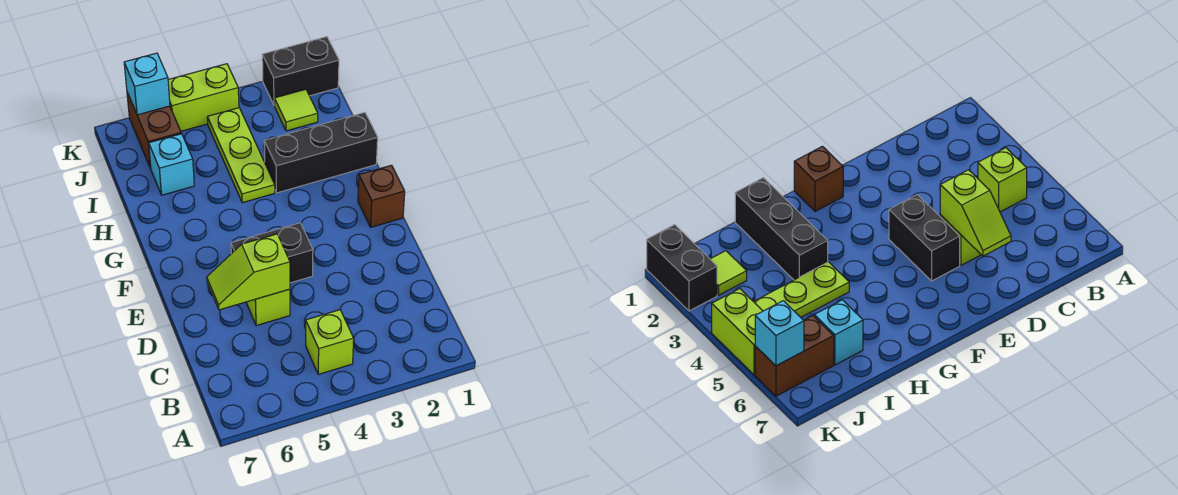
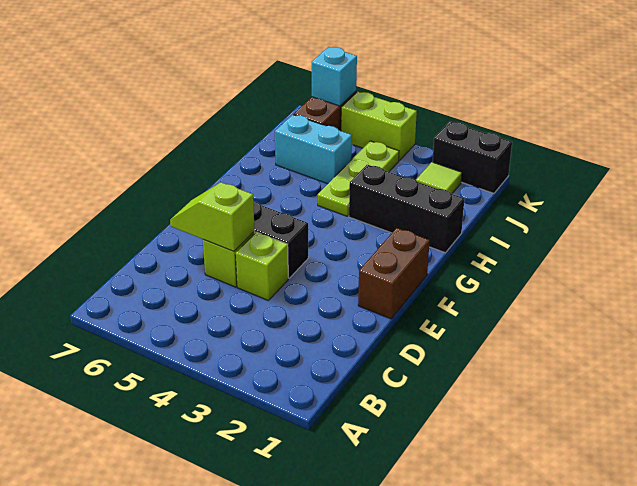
lime 1x1 brick [306,310,354,374] -> lime 1x1 brick moved to [236,232,288,301]
brown 1x1 brick [358,165,405,227] -> brown 1x2 brick [358,228,430,319]
cyan 1x1 brick [149,134,194,195] -> cyan 1x2 brick [275,115,352,184]

